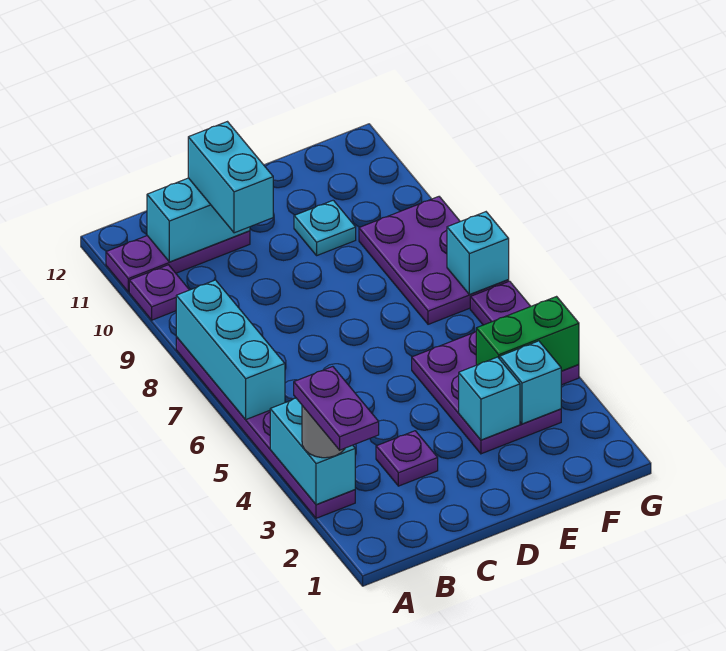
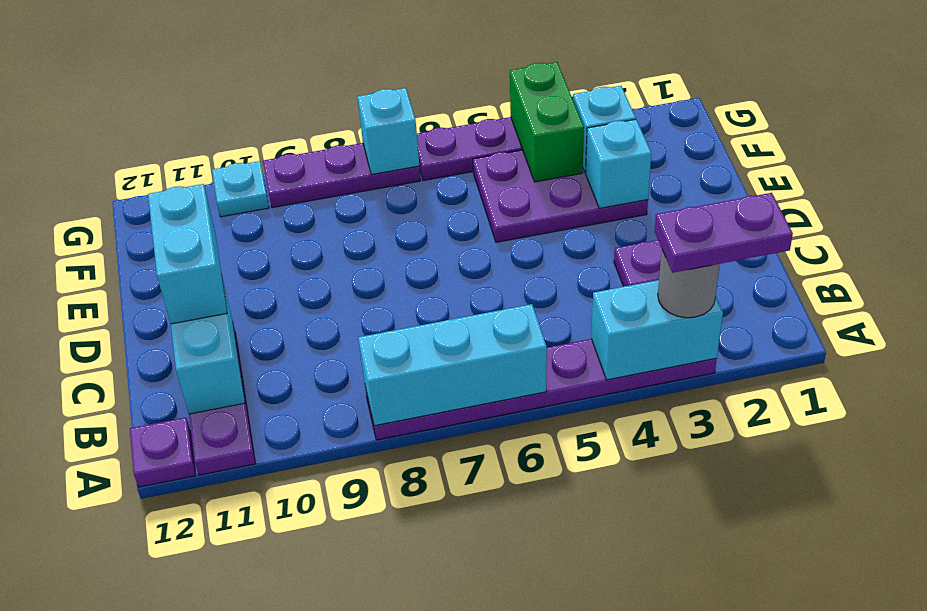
purple 1x1 plate [129,265,189,320] -> purple 1x1 plate moved to [130,418,196,487]
cyan 1x2 brick [188,122,273,233] -> cyan 1x2 brick turned to [148,184,227,324]
cyan 1x1 plate [294,200,356,255] -> cyan 1x1 plate moved to [212,161,269,217]
purple 2x3 plate [359,197,509,324] -> purple 1x3 plate [263,143,421,208]

